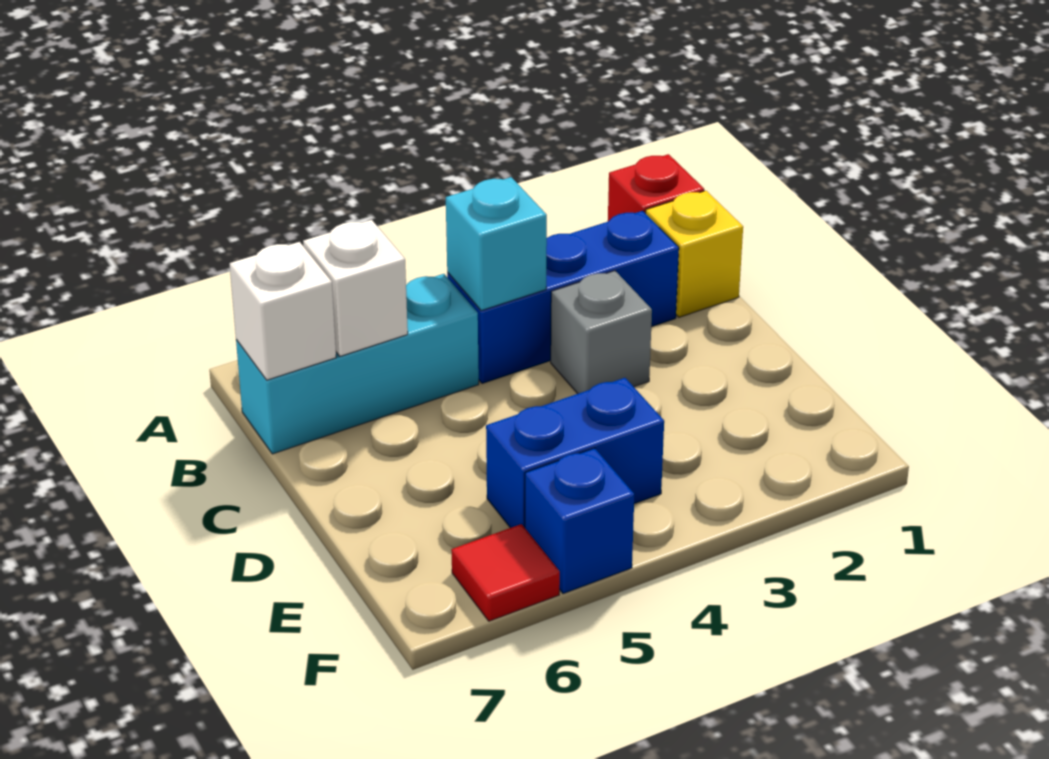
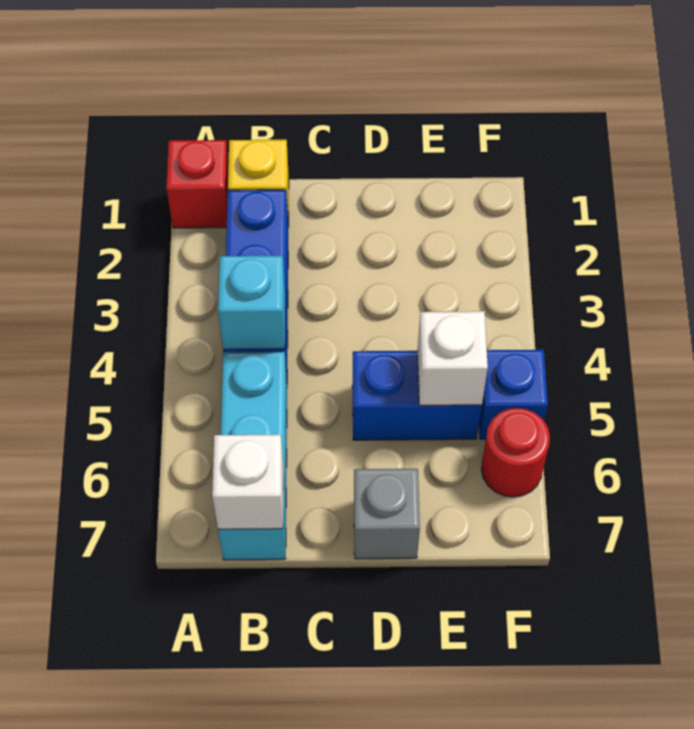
white 1x1 brick [303,220,408,356] -> white 1x1 brick moved to [417,311,488,405]
grey 1x1 brick [551,271,652,394] -> grey 1x1 brick moved to [354,469,420,559]
blue 1x2 brick [486,378,664,528] -> blue 1x2 brick turned to [352,351,482,440]
red 1x1 tile [451,524,560,621] -> red 1x1 round brick [481,408,550,497]

